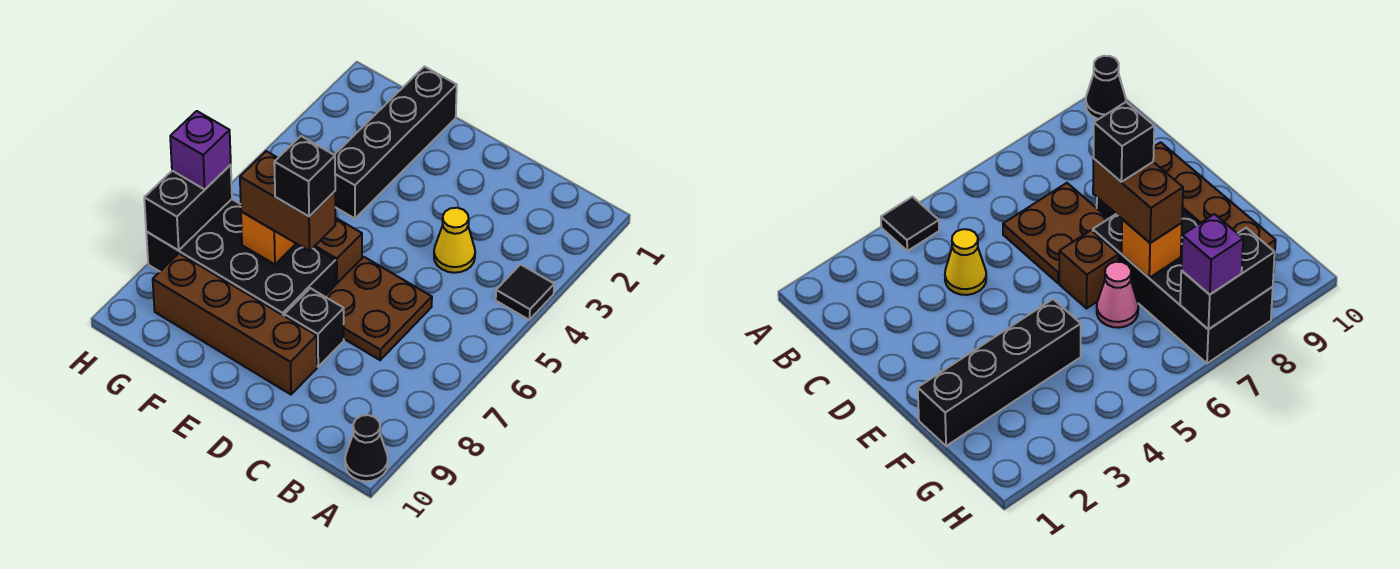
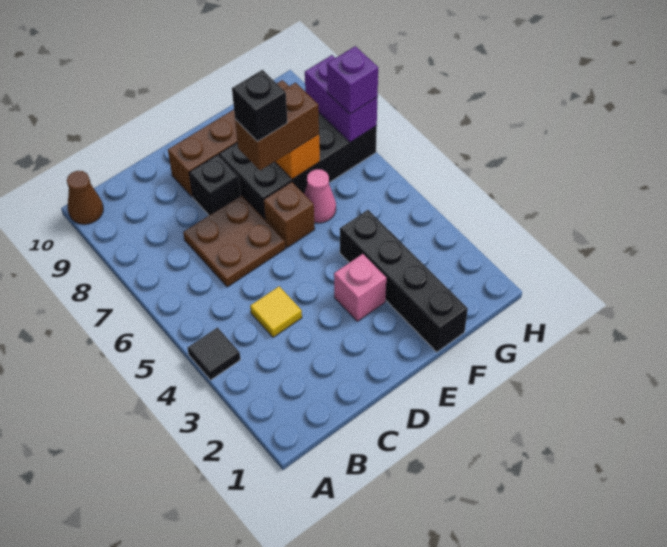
black 1x1 cone [345,415,388,481] -> brown 1x1 cone [67,171,103,224]
yellow 1x1 cone [434,208,475,273] -> yellow 1x1 tile [250,286,302,337]
none -> pink 1x1 brick [334,254,386,321]
black 1x2 brick [144,165,232,250] -> purple 1x2 brick [305,55,377,142]

